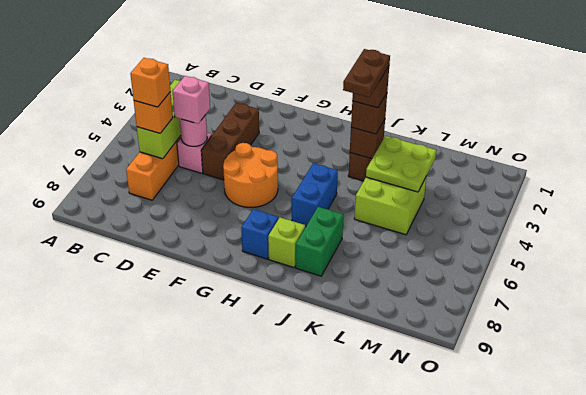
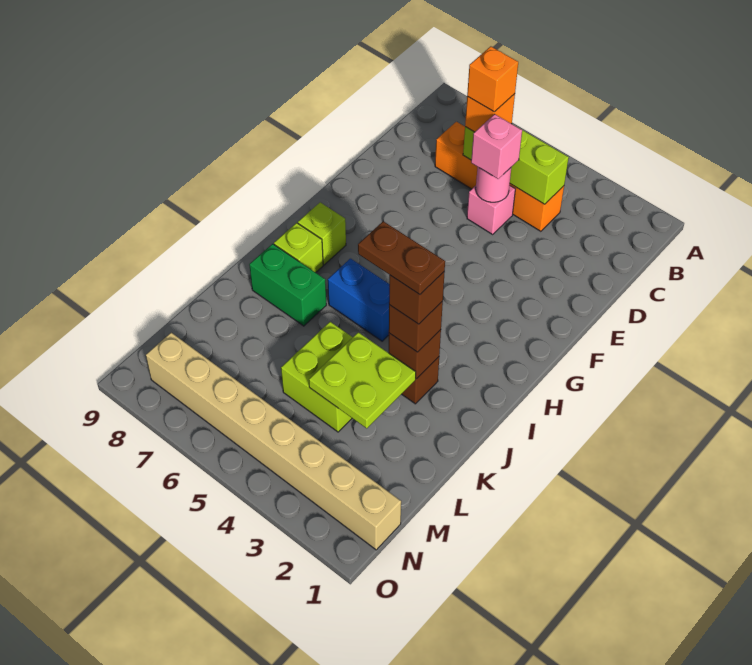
brown 1x3 brick [201,103,259,180] -> none
orange 2x2 round brick [223,143,278,207] -> none
blue 1x1 brick [241,209,278,259] -> lime 1x1 brick [298,202,346,265]
none -> tan 1x8 brick [146,333,401,550]

